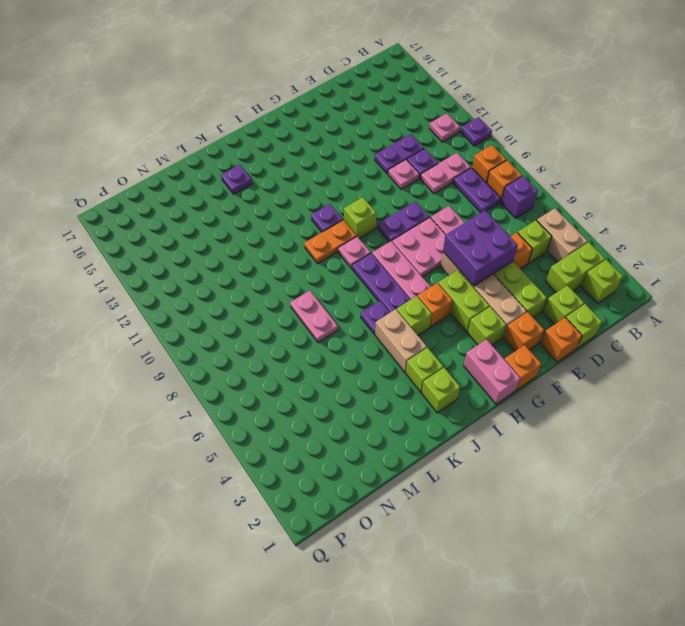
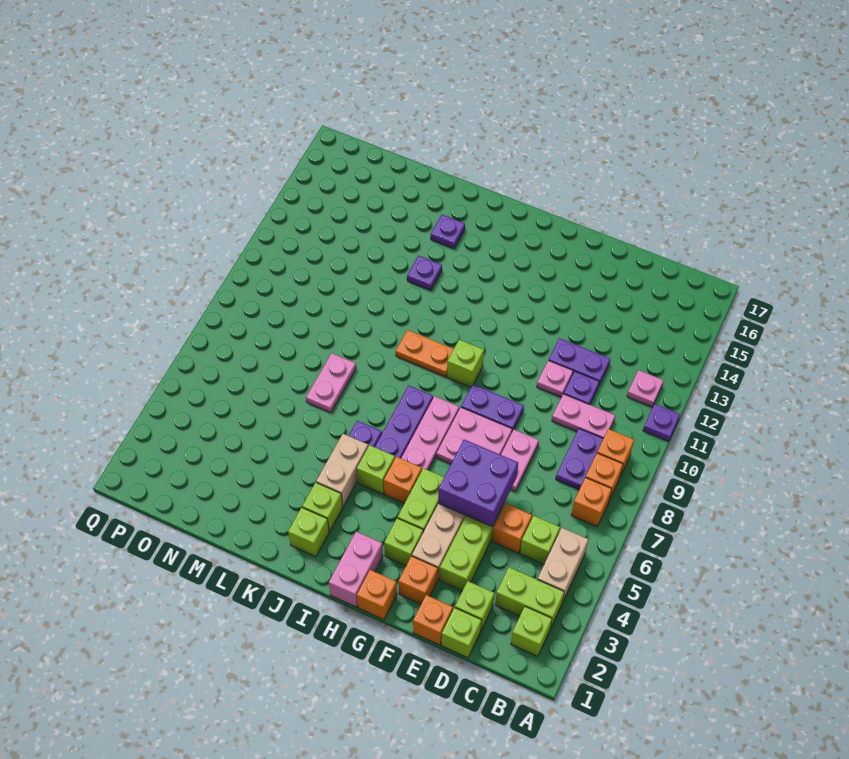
purple 1x1 brick [501,176,538,218] -> orange 1x1 brick [571,478,612,527]
pink 1x1 plate [338,237,371,268] -> none
purple 1x1 plate [311,204,343,232] -> purple 1x1 plate moved to [407,256,442,291]

